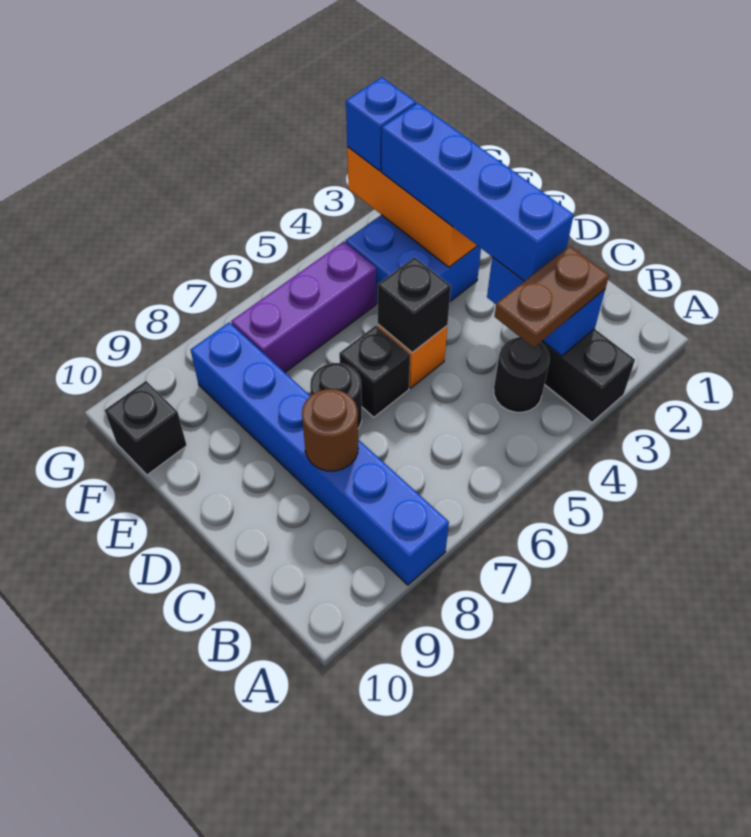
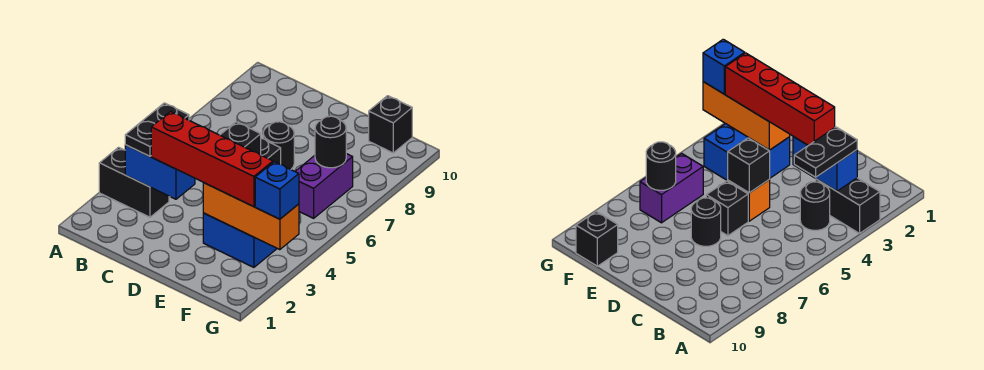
blue 1x6 brick [191,322,449,585] -> none
brown 1x2 plate [494,246,609,347] -> black 1x2 plate [125,103,189,156]
blue 1x4 brick [382,103,574,281] -> red 1x4 brick [151,112,273,207]
brown 1x1 round brick [302,389,358,471] -> none
purple 1x3 brick [231,242,376,372] -> purple 1x2 brick [295,154,353,218]
none -> black 1x1 round brick [315,116,346,168]

